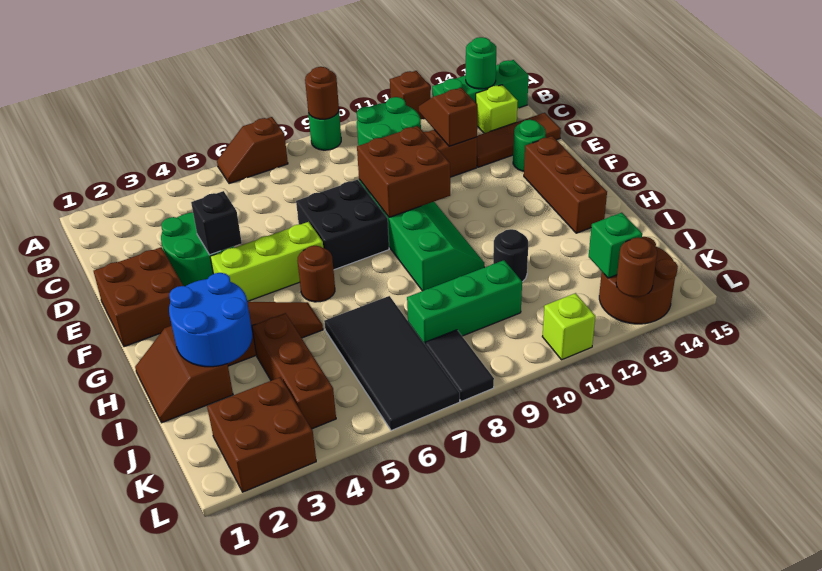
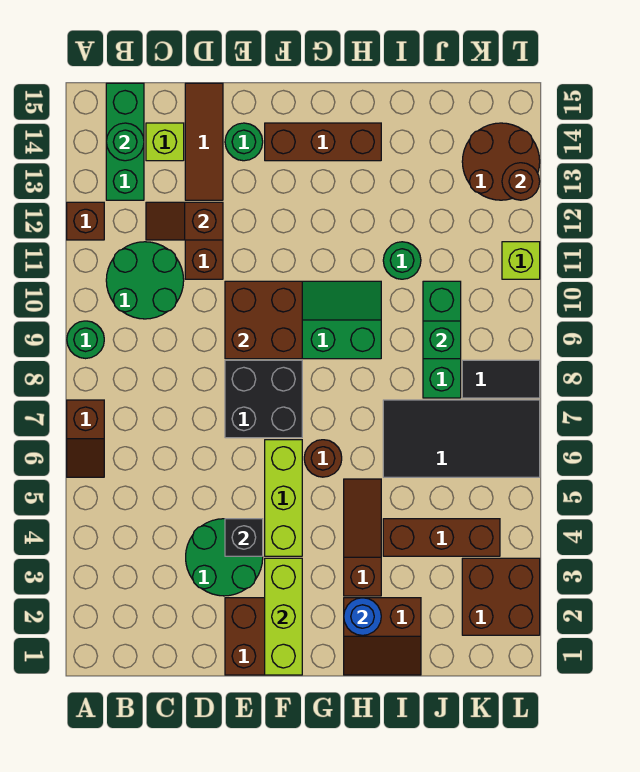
brown 1x1 round brick [305,67,339,119] -> none
none -> lime 1x3 brick [265,558,302,675]
blue 2x2 round brick [169,273,252,367] -> blue 1x1 round brick [344,598,381,635]
black 1x1 round brick [493,229,528,282] -> green 1x1 round brick [383,242,421,279]
green 1x1 brick [589,213,642,278] -> green 1x1 brick moved to [423,321,461,359]

